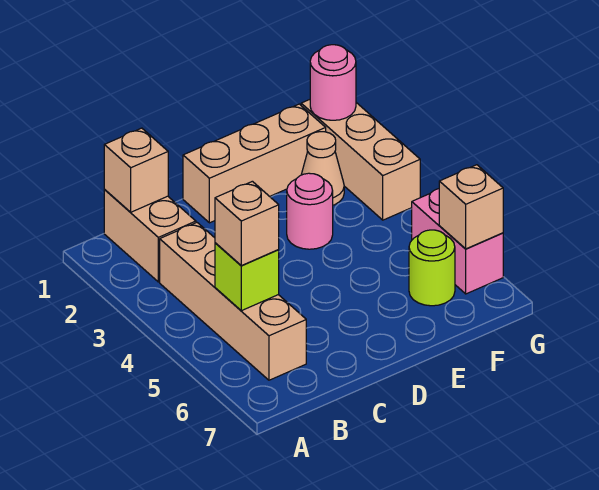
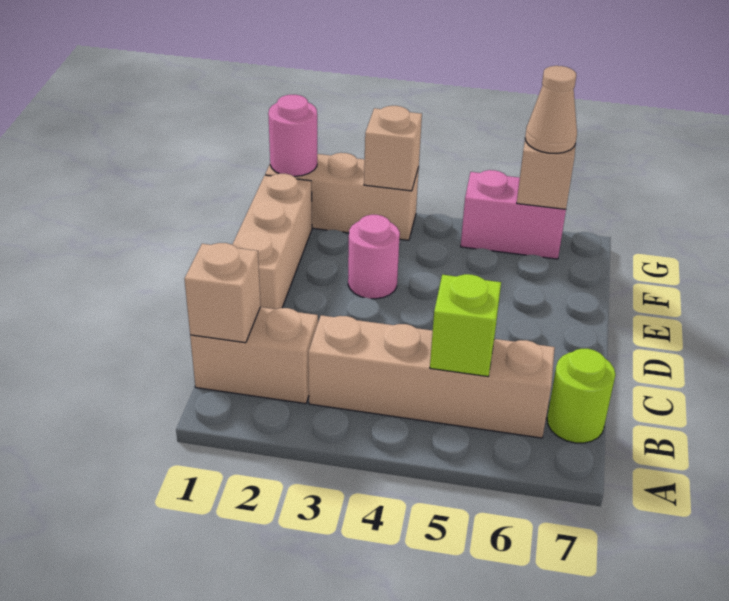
tan 1x1 brick [215,181,279,266] -> tan 1x1 brick moved to [364,106,422,191]
tan 1x1 cone [301,132,344,205] -> tan 1x1 cone moved to [525,66,577,153]
lime 1x1 round brick [409,230,455,306] -> lime 1x1 round brick moved to [547,349,616,443]

